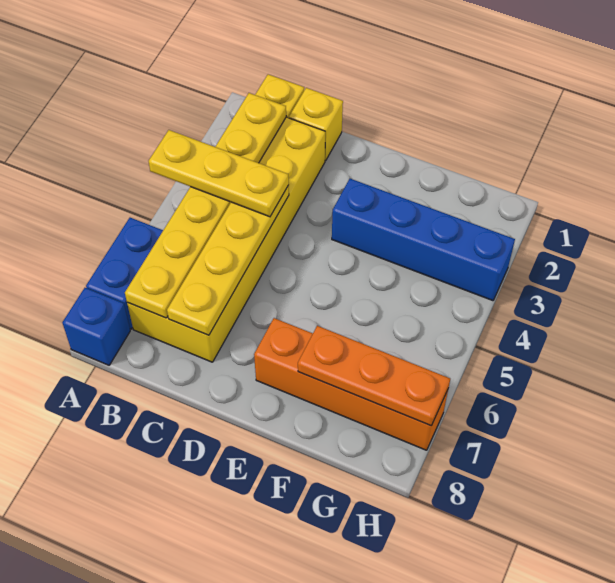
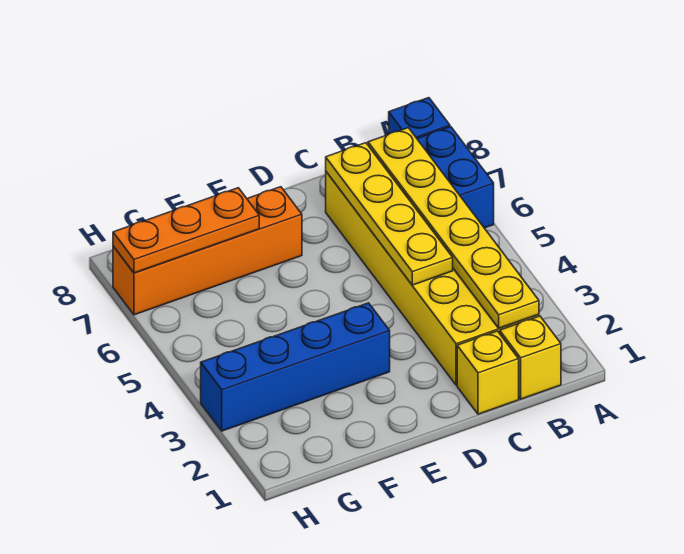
yellow 1x3 plate [149,130,289,217] -> none

